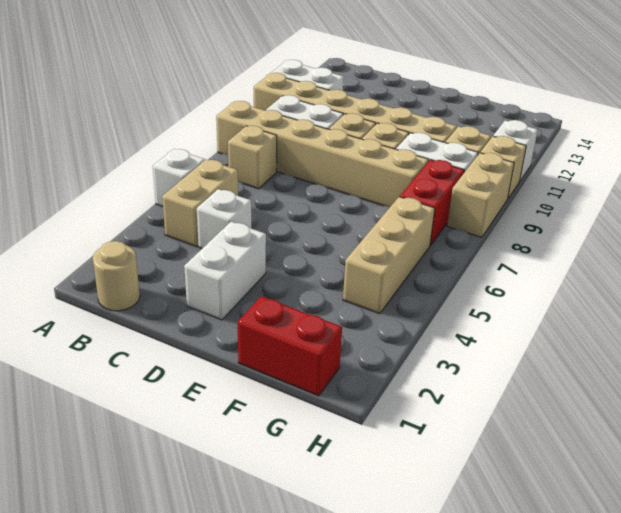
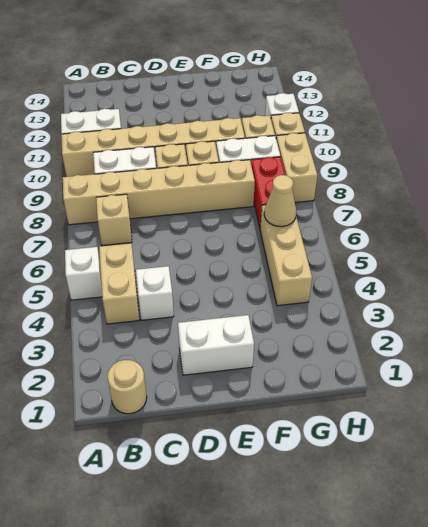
white 1x2 brick [184,222,266,320] -> white 1x2 brick turned to [178,315,254,375]
red 1x2 brick [238,296,342,396] -> none
none -> tan 1x1 cone [264,175,296,227]

